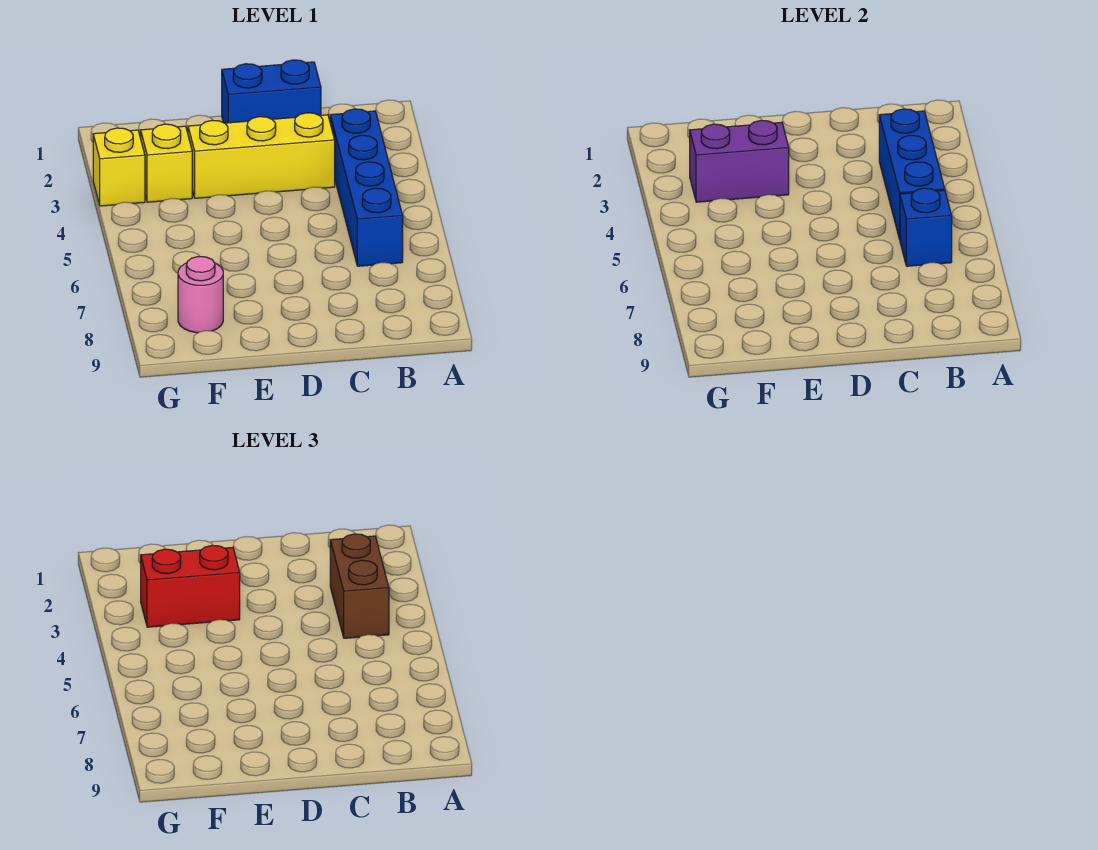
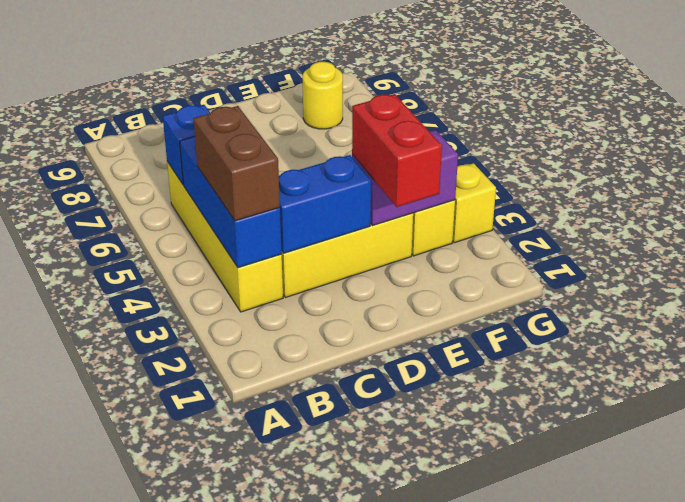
blue 1x4 brick [330,109,403,266] -> yellow 1x4 brick [167,162,283,312]
blue 1x2 brick [222,60,321,123] -> blue 1x2 brick moved to [279,155,371,253]
red 1x2 brick [141,545,240,627] -> red 1x2 brick turned to [352,94,442,207]
pink 1x1 round brick [178,257,223,333] -> yellow 1x1 round brick [303,62,343,129]

